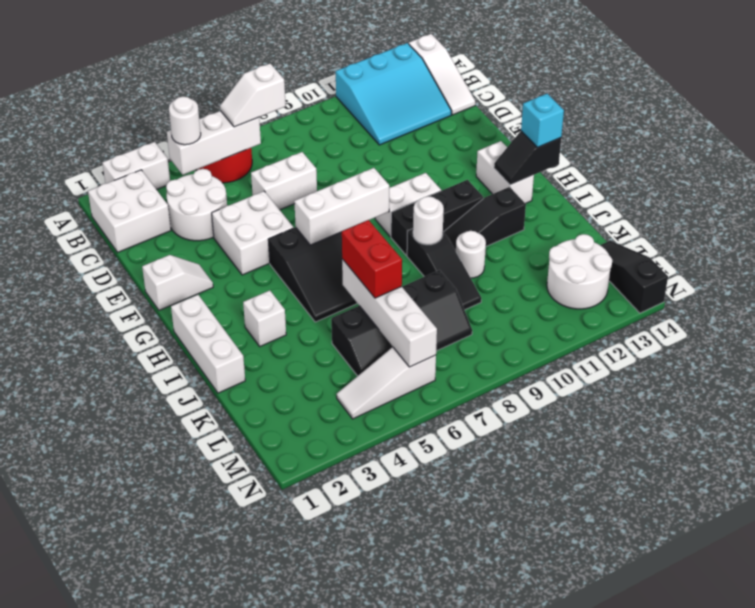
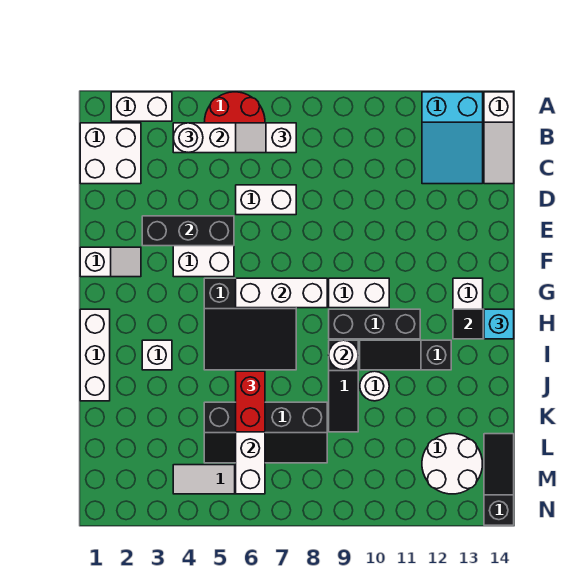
cyan 3x3 slope [336,43,451,145] -> cyan 2x3 slope [422,92,483,184]
white 2x2 round brick [166,169,227,241] -> none
none -> black 1x3 brick [142,216,234,246]

